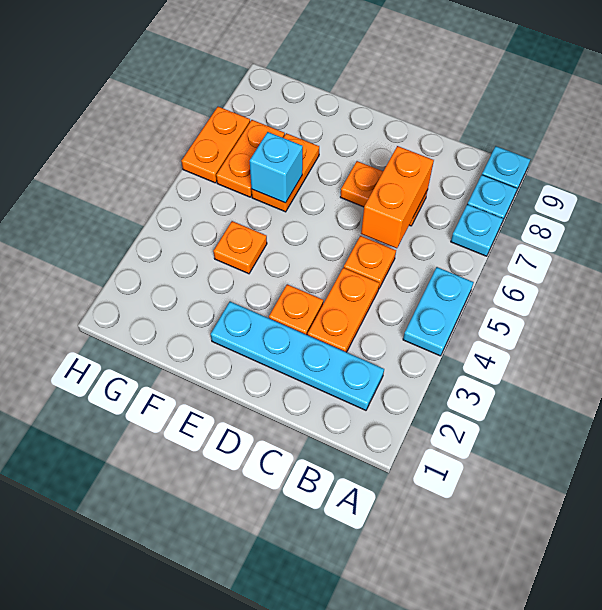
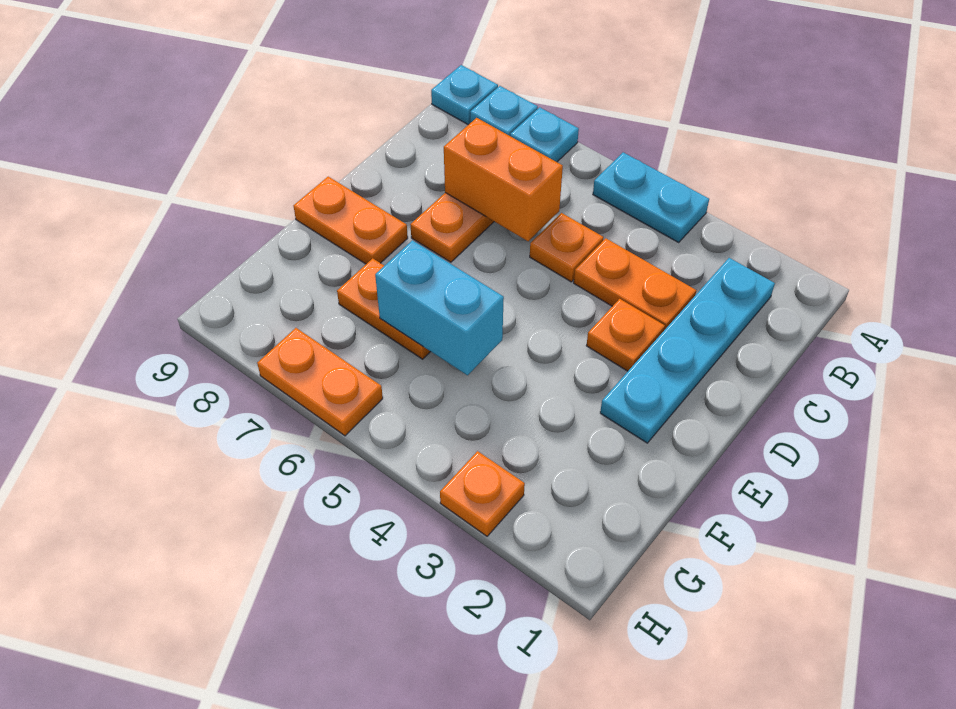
orange 1x1 plate [213,221,267,274] -> orange 1x1 plate moved to [440,451,525,536]
cyan 1x1 brick [250,132,303,203] -> cyan 1x2 brick [375,240,504,375]
orange 1x2 plate [216,120,285,197] -> orange 1x2 plate moved to [294,177,408,264]

